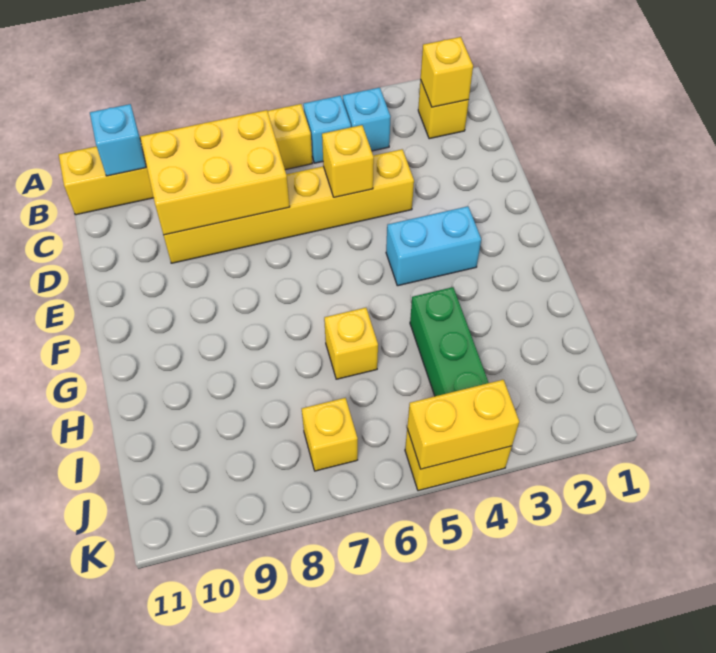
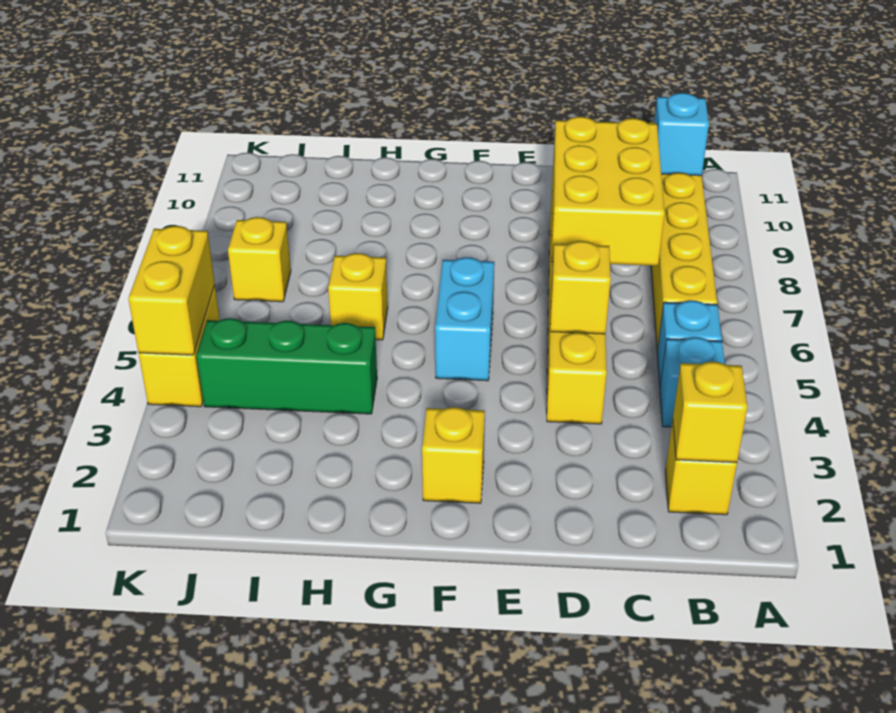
none -> yellow 1x1 brick [422,407,485,503]
cyan 1x2 brick [386,206,481,286] -> cyan 1x2 brick moved to [435,257,494,381]

